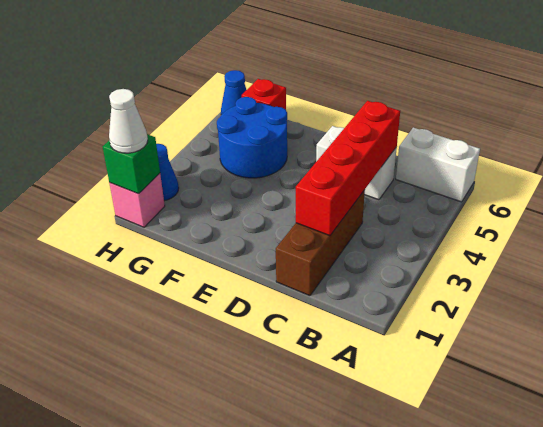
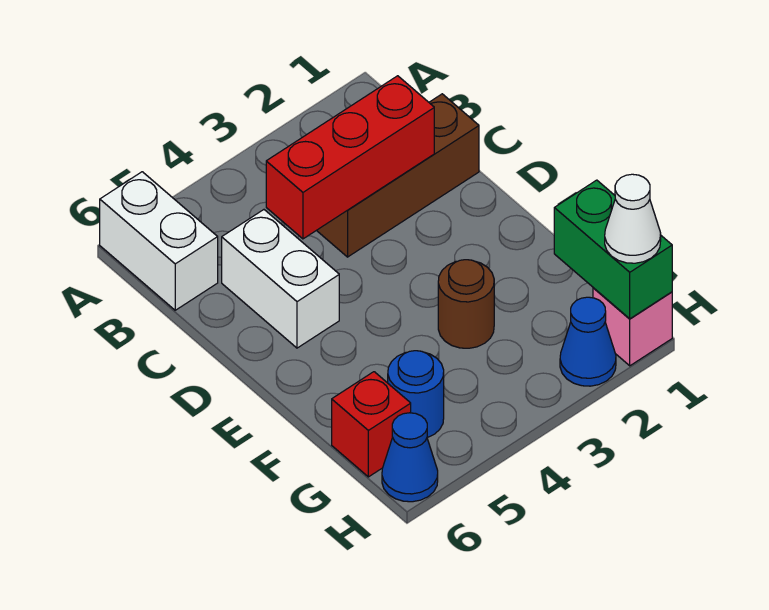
red 1x4 brick [296,101,400,236] -> red 1x3 brick [266,76,434,239]
none -> brown 1x1 round brick [438,260,494,348]
blue 2x2 round brick [217,97,287,178] -> blue 1x1 round brick [388,351,444,438]
green 1x1 brick [103,134,160,194] -> green 1x2 brick [554,180,672,319]

